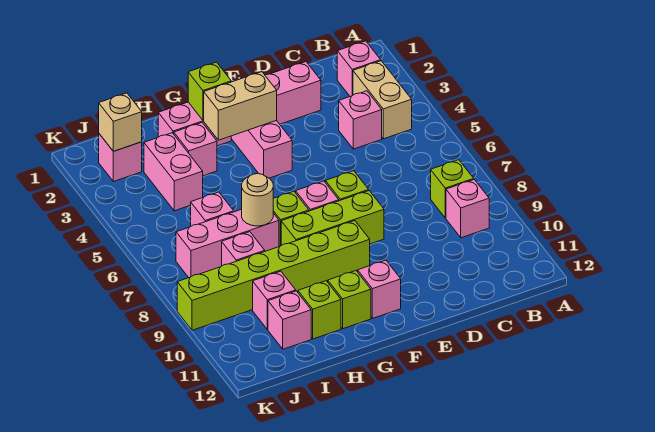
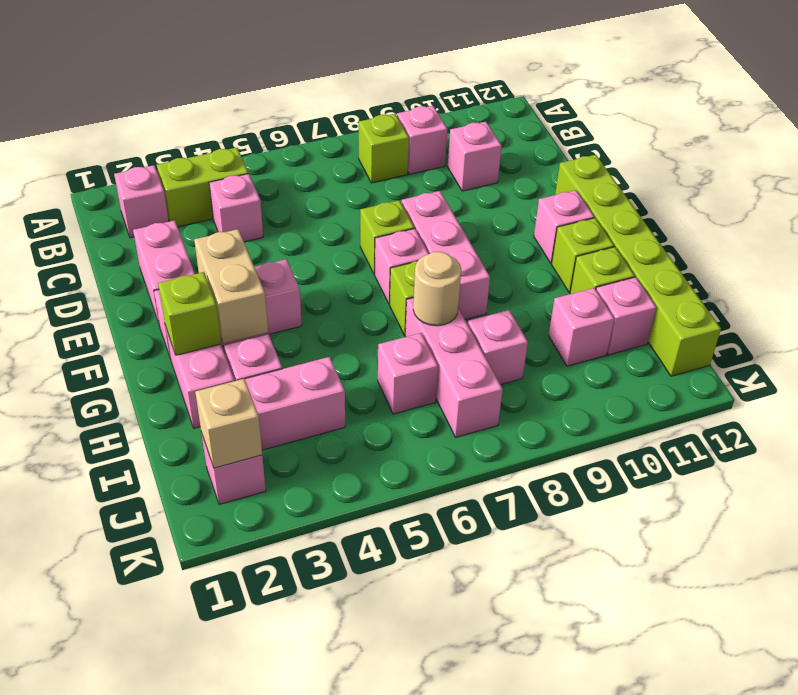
tan 1x2 brick [353,61,412,139] -> lime 1x2 brick [157,148,248,227]
none -> pink 1x1 brick [448,122,502,191]
lime 1x3 brick [281,191,384,245] -> pink 1x3 brick [401,191,490,319]
lime 1x6 brick [177,221,370,330] -> lime 1x6 brick moved to [555,155,721,376]

